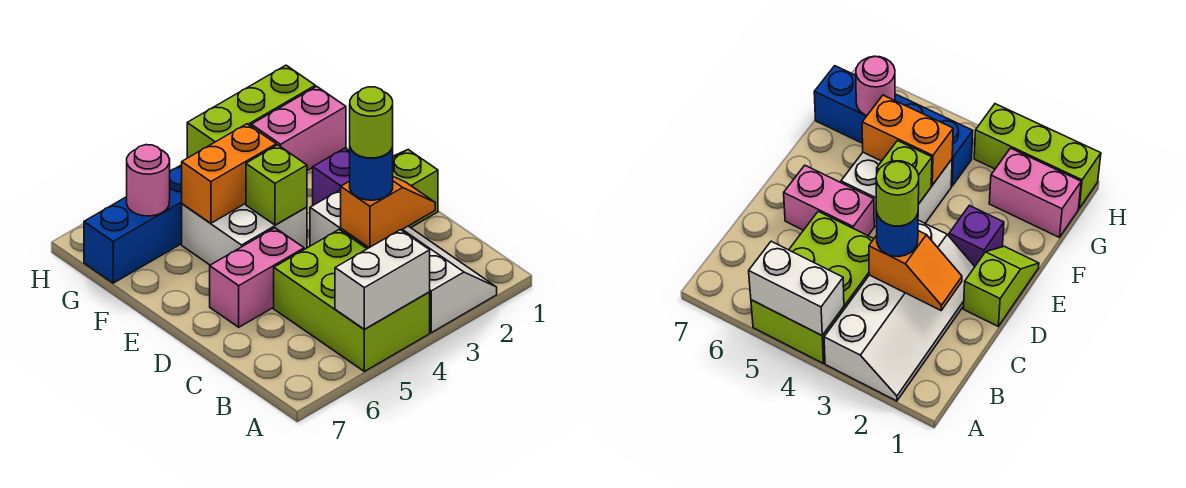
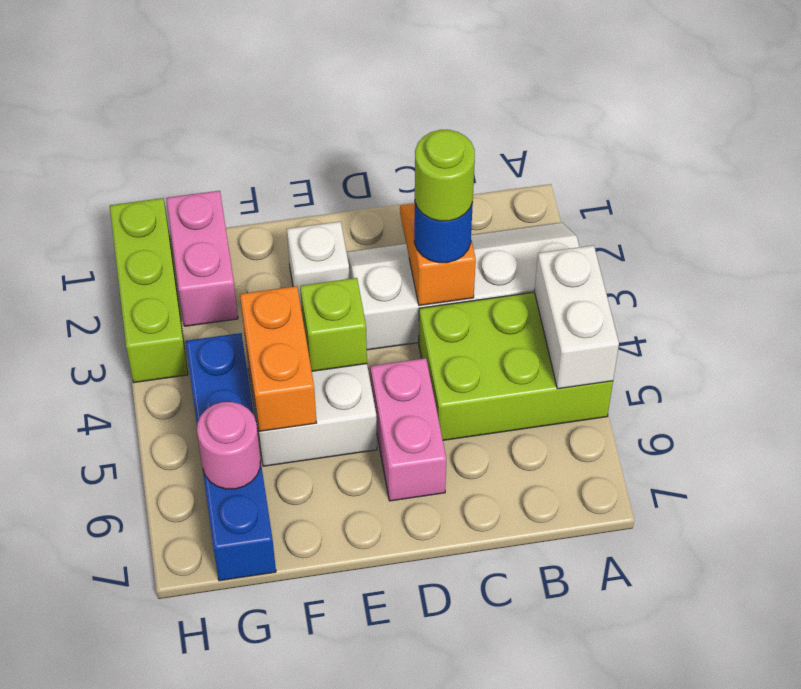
lime 1x2 slope [393,150,438,228] -> none
purple 1x1 brick [313,148,350,205] -> white 1x1 brick [287,221,350,310]

